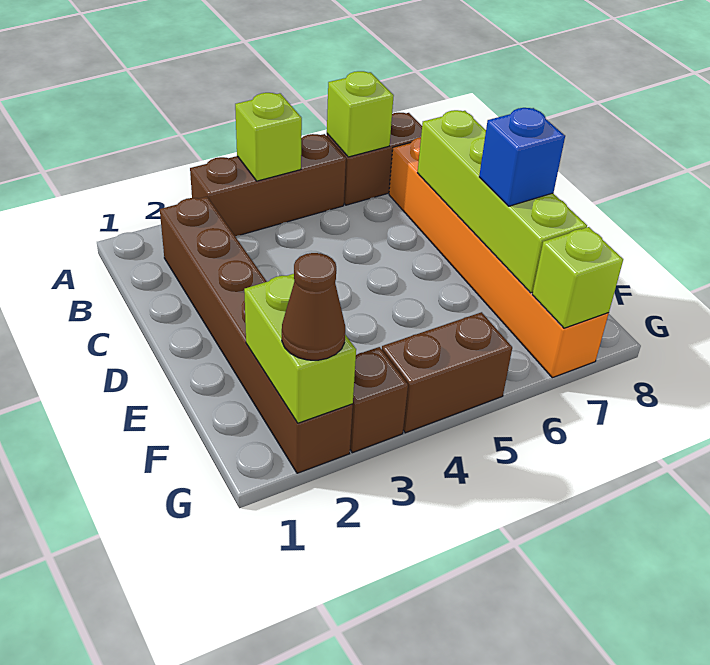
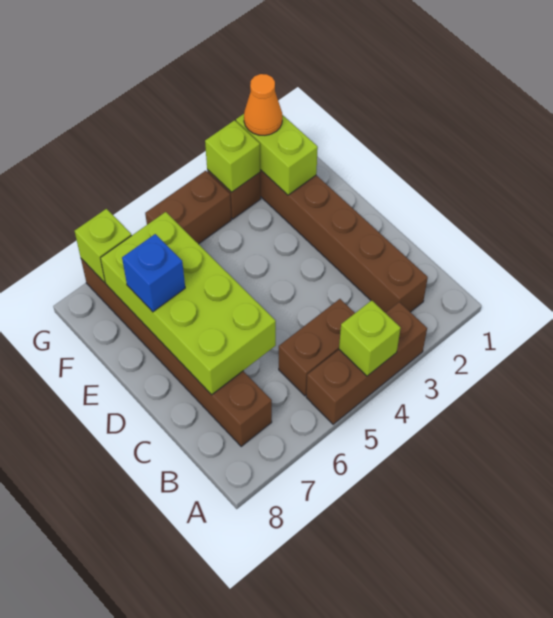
brown 1x2 brick [327,113,422,205] -> brown 1x2 brick moved to [279,299,355,396]
lime 1x1 brick [327,71,394,157] -> lime 1x1 brick moved to [205,120,260,192]
orange 1x6 brick [389,137,609,378] -> brown 1x6 brick [81,259,272,446]
lime 1x4 brick [418,110,587,293] -> lime 2x4 brick [101,212,276,395]
brown 1x1 cone [282,253,345,360] -> orange 1x1 cone [244,74,282,135]

